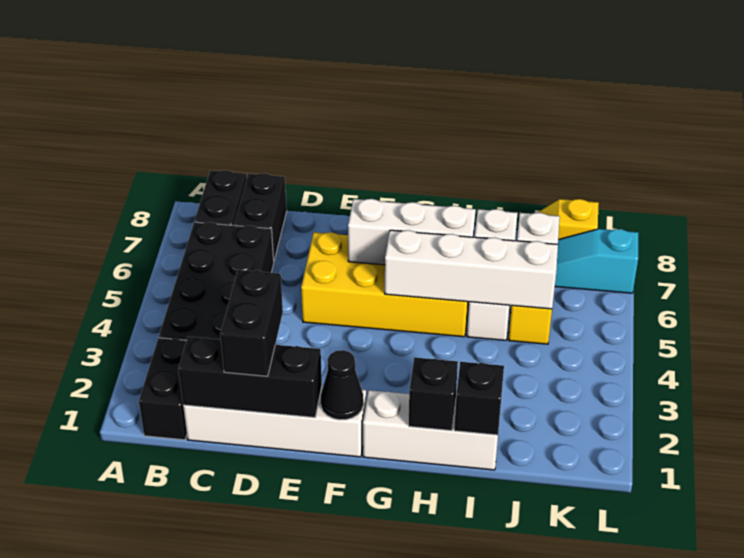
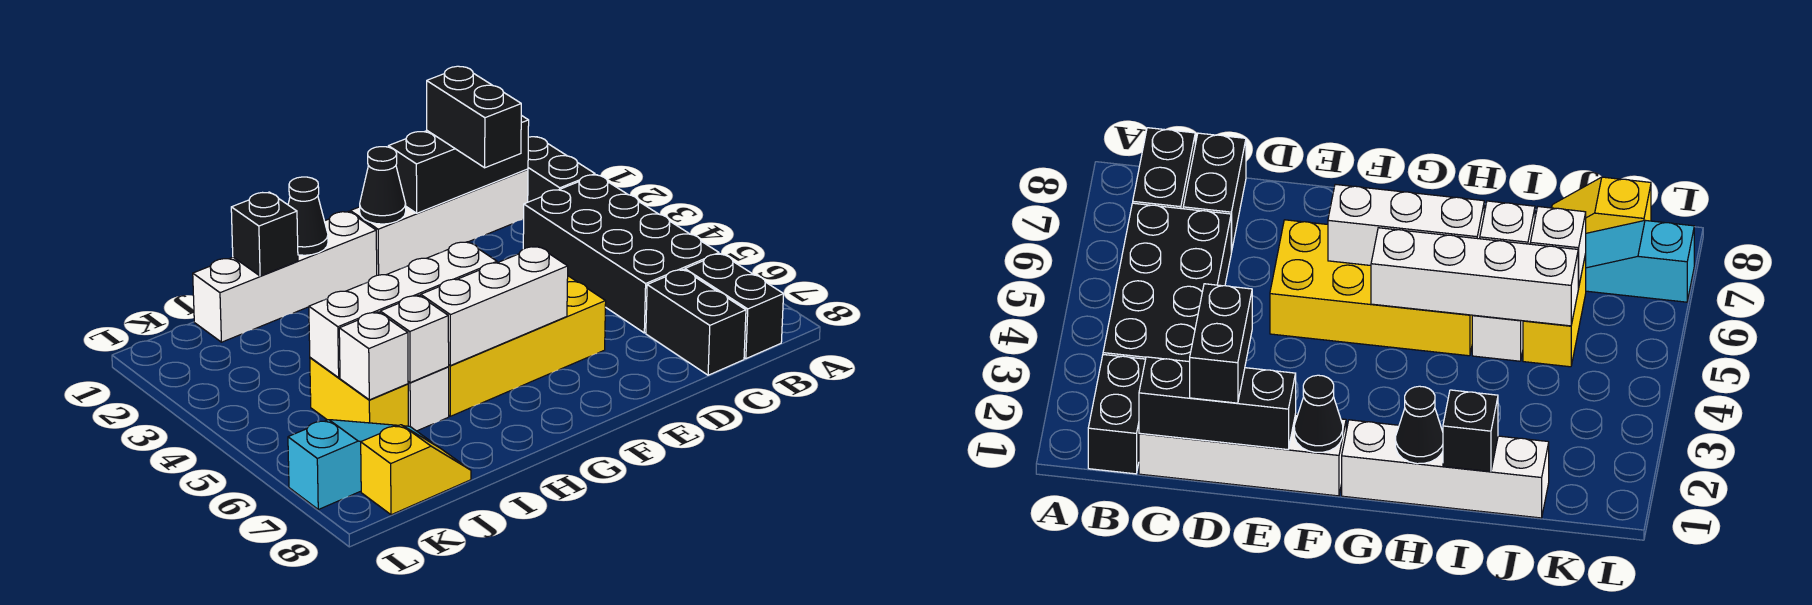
white 1x3 brick [363,390,498,470] -> white 1x4 brick [193,211,377,342]
black 1x1 brick [409,357,458,431] -> black 1x1 cone [288,177,328,255]

